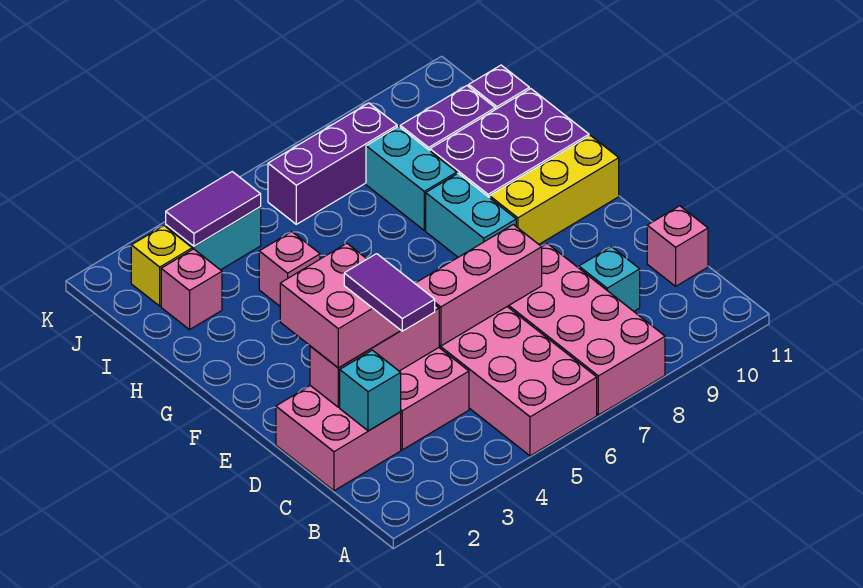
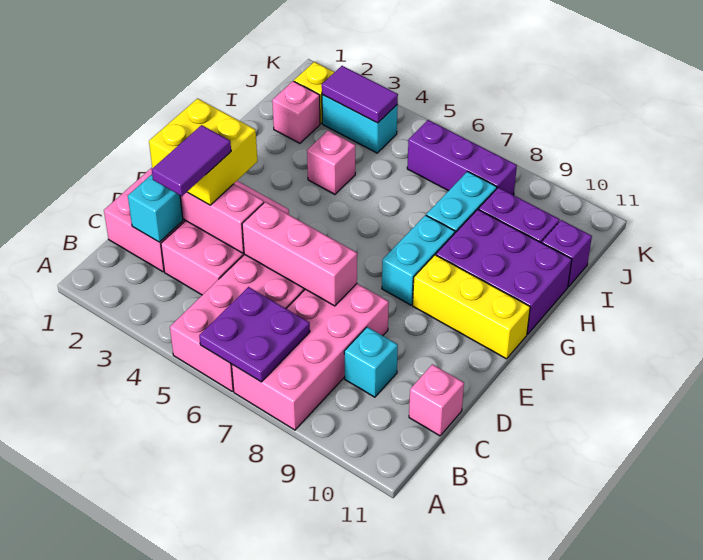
none -> purple 2x2 plate [199,287,310,382]
pink 2x2 brick [280,243,401,368] -> yellow 2x2 brick [149,99,257,205]

